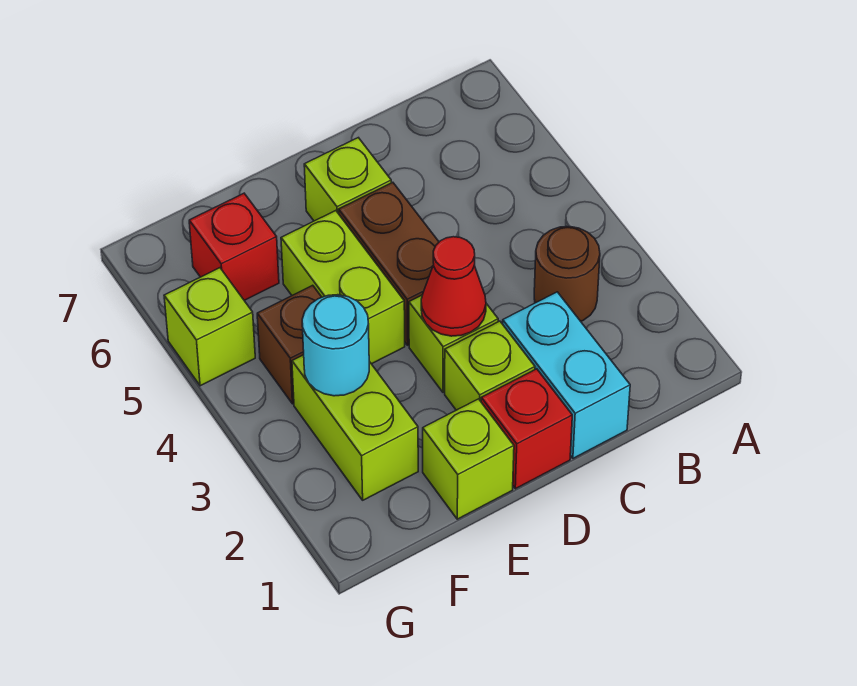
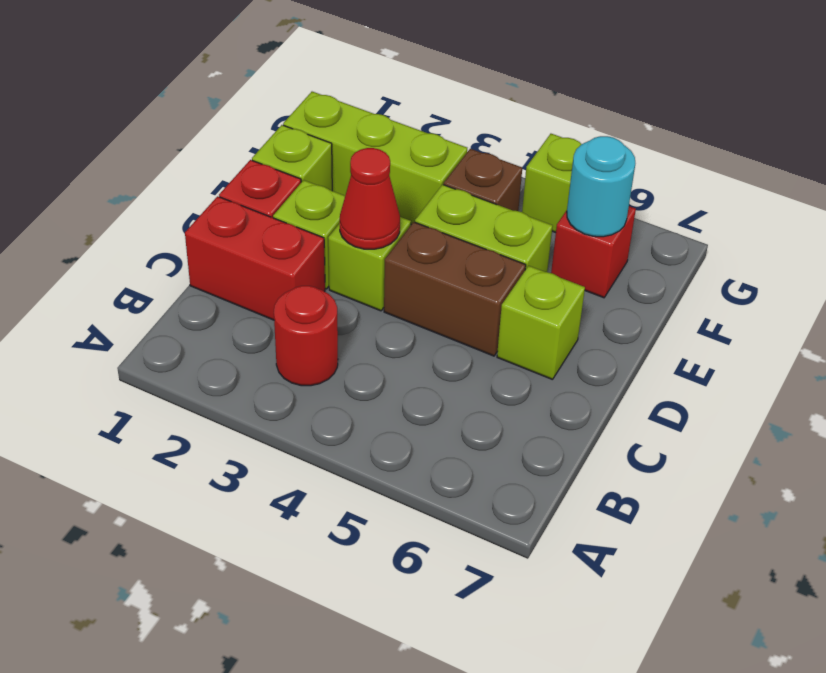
brown 1x1 round brick [534,227,600,321] -> red 1x1 round brick [274,286,338,386]
cyan 1x2 brick [503,292,630,458] -> red 1x2 brick [185,196,325,320]
lime 1x2 brick [292,355,418,500] -> lime 1x3 brick [283,92,467,224]
cyan 1x1 round brick [302,295,369,396] -> cyan 1x1 round brick moved to [567,136,635,237]

